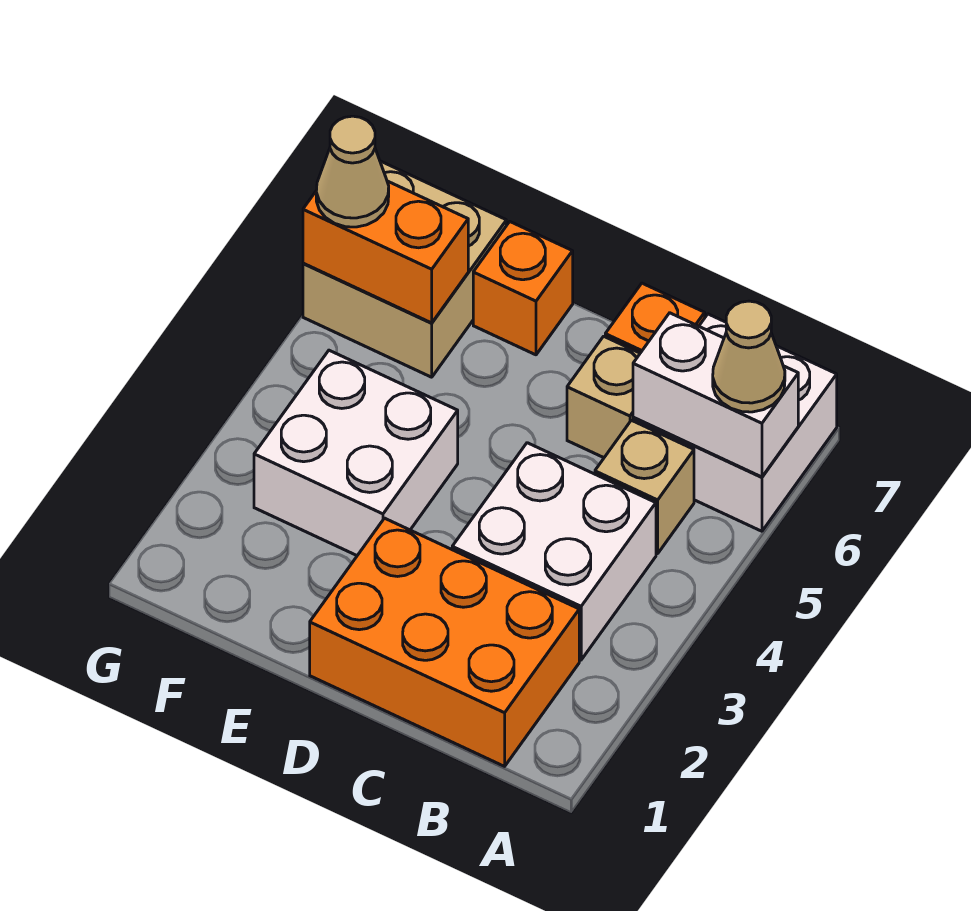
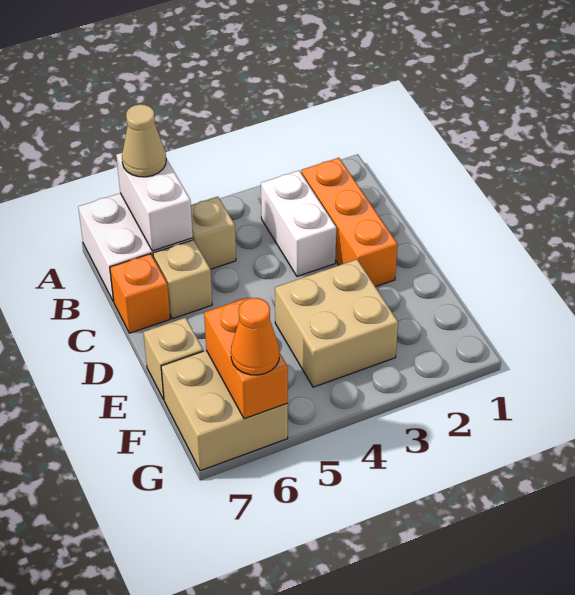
orange 2x3 brick [310,518,579,766] -> orange 1x3 brick [301,158,398,287]
white 2x2 brick [452,443,656,660] -> white 1x2 brick [261,171,336,276]
white 2x2 brick [254,350,458,555] -> tan 2x2 brick [275,259,398,387]
orange 1x1 brick [473,222,573,355] -> tan 1x1 brick [144,318,203,400]
tan 1x1 cone [316,116,389,227] -> orange 1x1 cone [231,298,279,375]

